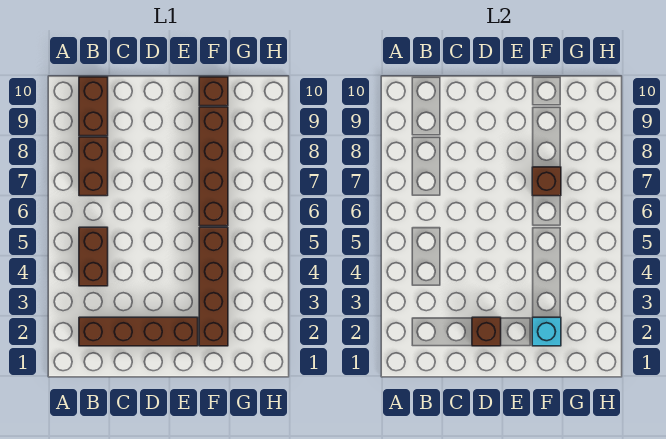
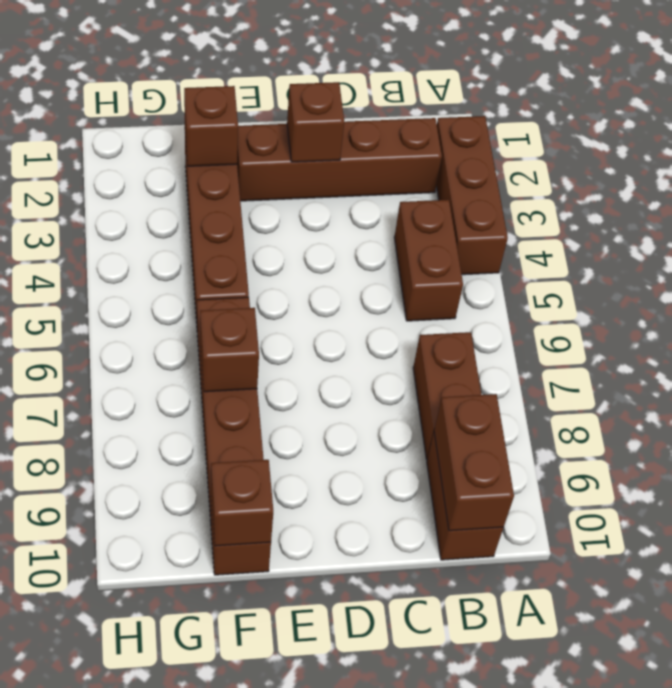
none -> brown 1x3 brick [436,116,508,275]
none -> brown 1x2 brick [434,394,514,531]
cyan 1x1 brick [532,317,561,346] -> brown 1x1 brick [184,86,238,166]
none -> brown 1x1 brick [211,460,273,546]

